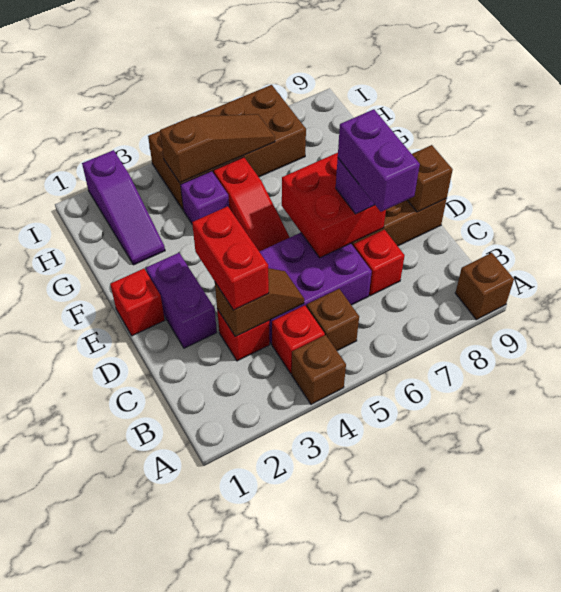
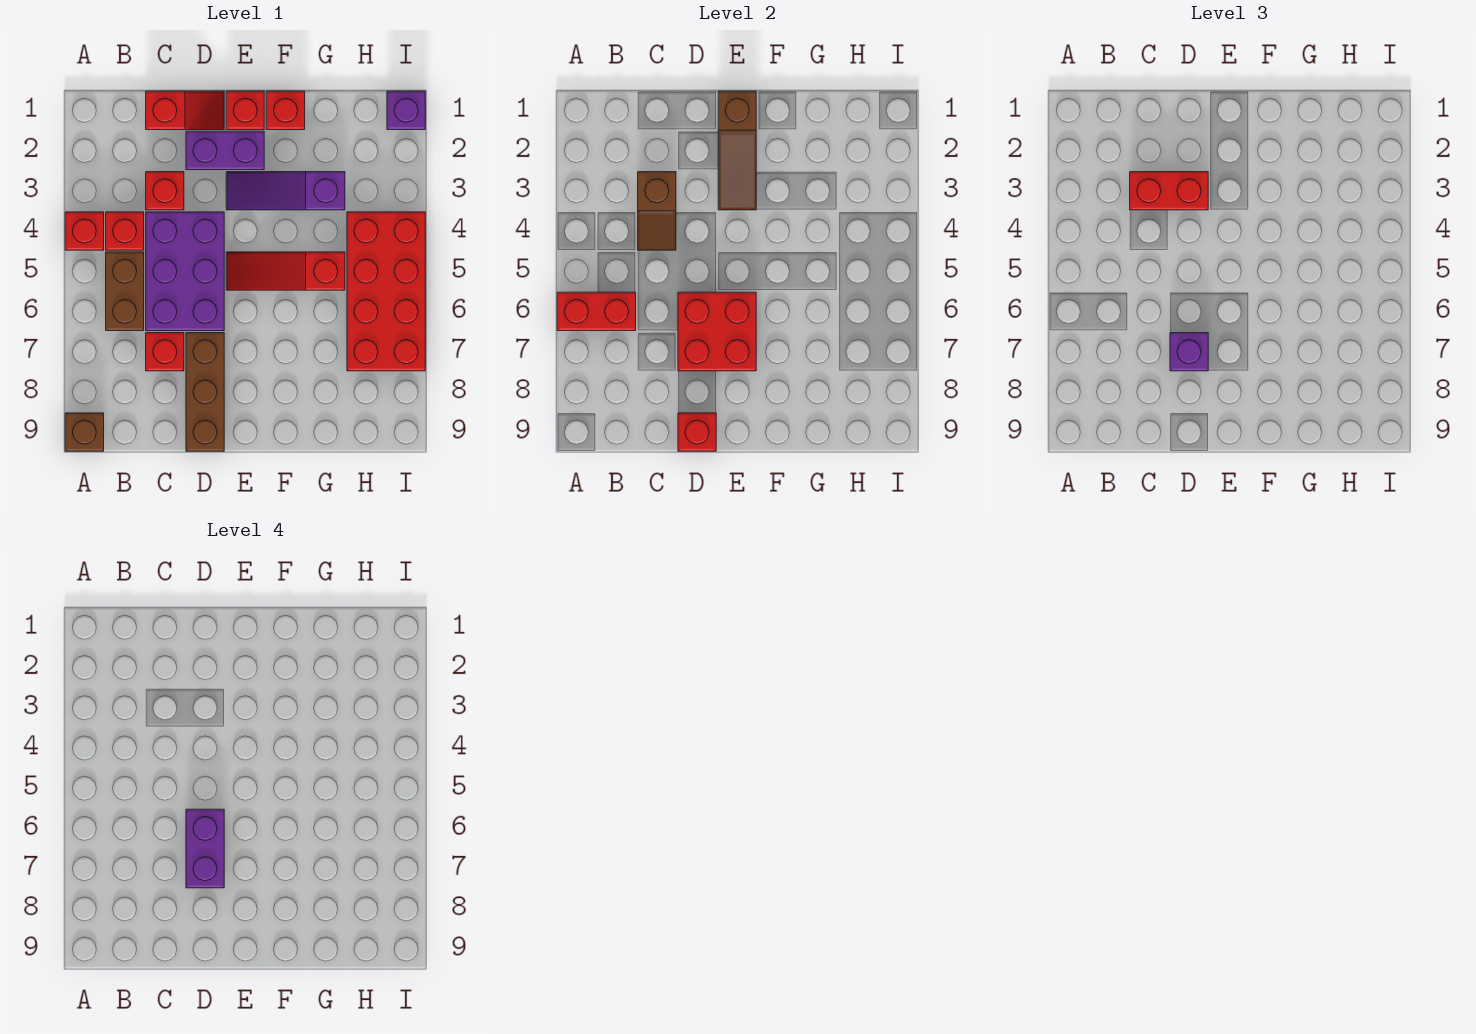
brown 1x1 brick [292,335,346,404] -> red 1x1 brick [65,212,104,250]
none -> red 1x2 brick [557,292,636,331]
brown 1x1 brick [307,289,359,351] -> brown 1x2 brick [106,252,144,331]
none -> red 1x2 slope [146,91,224,130]
purple 1x2 brick [338,109,420,212] -> purple 1x2 brick turned to [186,809,224,888]
brown 1x1 brick [408,145,453,212] -> red 1x1 brick [678,413,716,451]
none -> red 1x1 brick [266,91,305,130]
purple 1x3 slope [82,150,165,265] -> purple 1x3 slope moved to [226,172,345,210]
purple 1x1 brick [181,171,229,223] -> purple 1x1 brick moved to [387,91,425,130]
brown 2x4 brick [148,85,306,210] -> red 2x4 brick [347,212,425,371]
brown 1x3 slope [160,114,275,183] -> brown 1x3 slope moved to [718,91,756,210]

